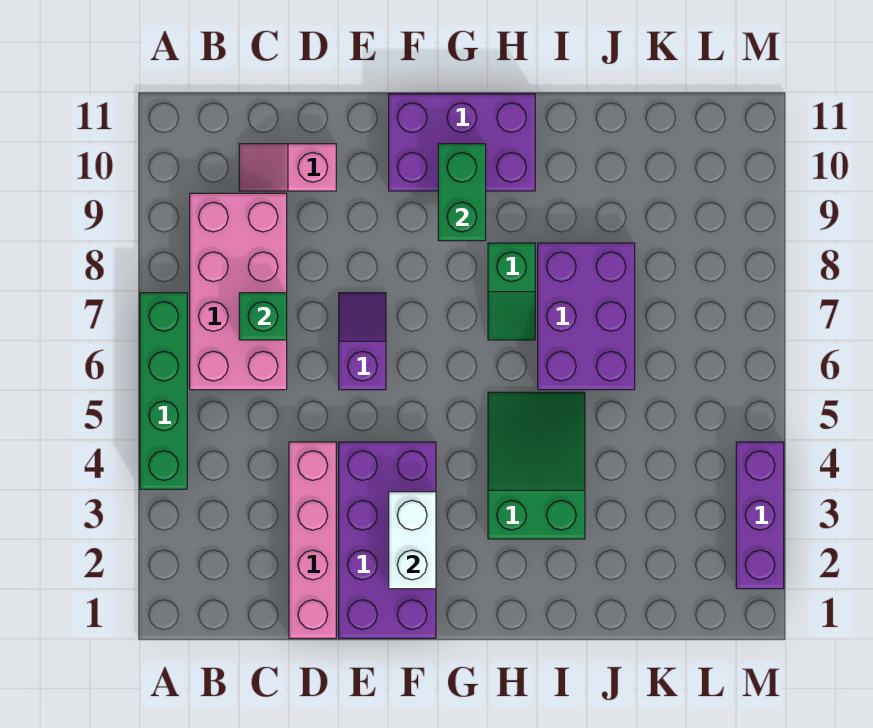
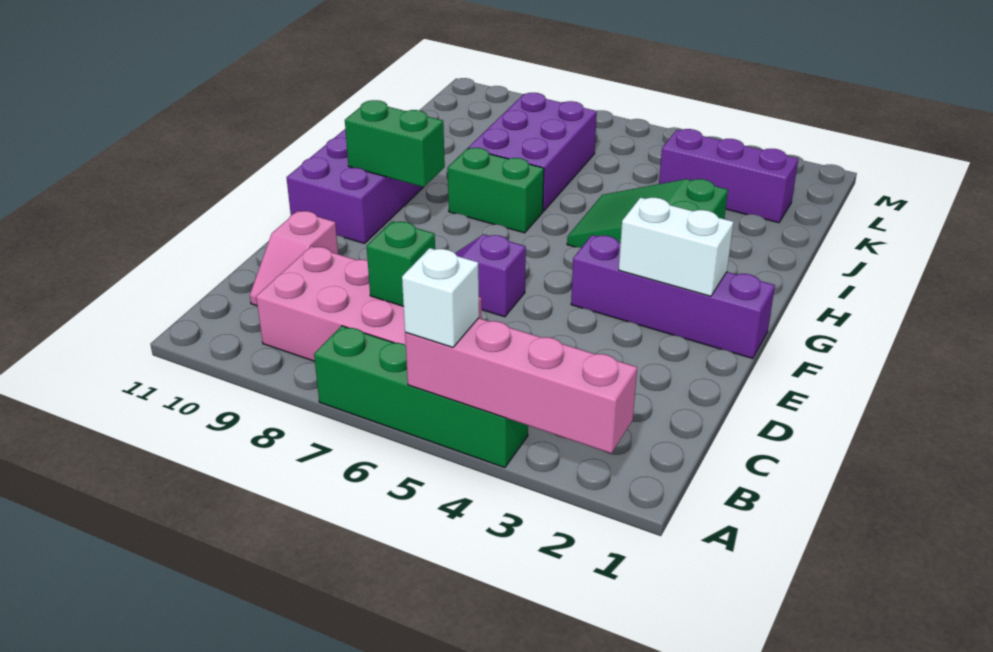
none -> white 1x1 brick [402,248,479,347]
pink 1x4 brick [289,442,336,638] -> pink 1x4 brick moved to [405,318,637,453]
purple 2x4 brick [339,442,436,638] -> purple 1x4 brick [571,235,775,359]
green 1x2 slope [488,243,535,340] -> green 1x2 brick [448,148,544,233]
purple 2x3 brick [538,243,635,390] -> purple 2x3 brick turned to [468,93,597,211]
purple 1x3 brick [736,442,784,589] -> purple 1x3 brick moved to [659,129,798,223]

